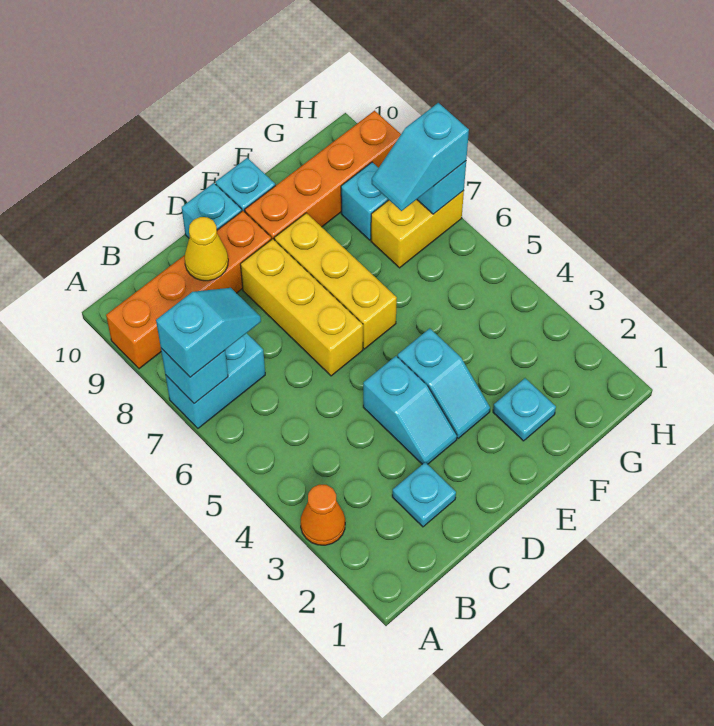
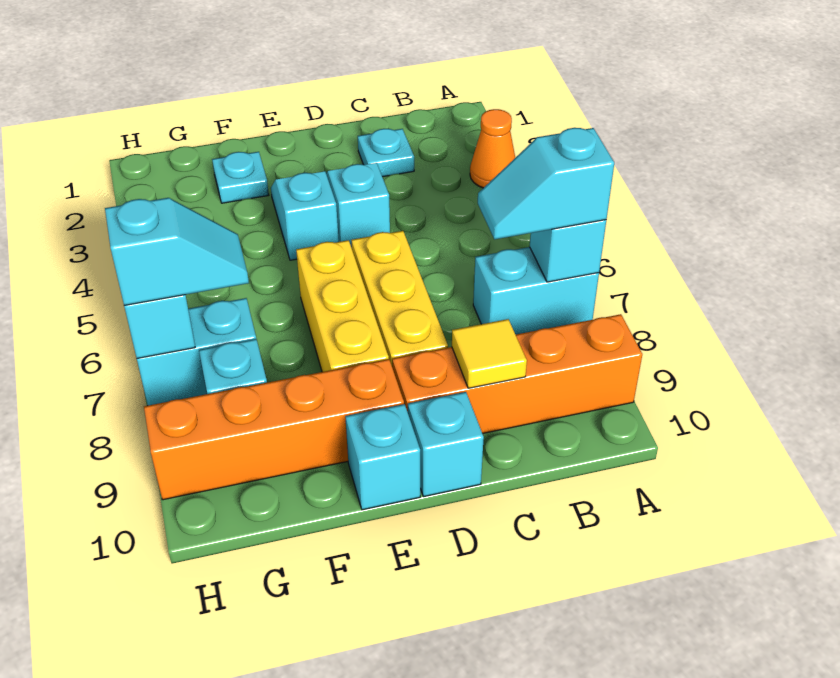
yellow 1x1 cone [185,217,228,281] -> yellow 1x1 tile [452,319,527,388]
yellow 1x2 brick [371,191,464,268] -> cyan 1x2 brick [137,298,256,405]

